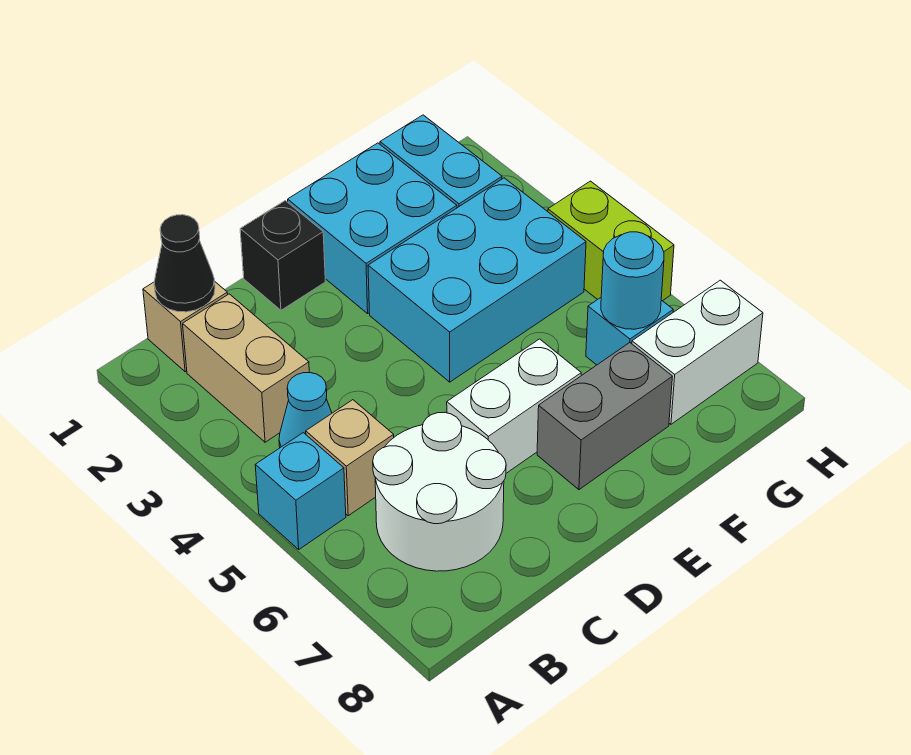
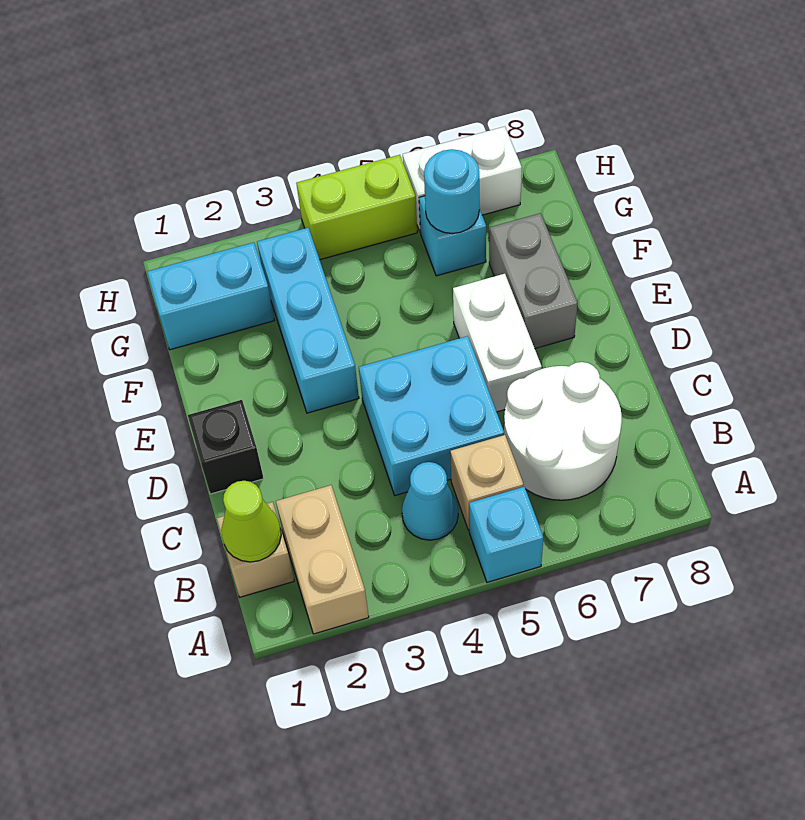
black 1x1 cone [154,215,215,312] -> lime 1x1 cone [221,481,281,562]
tan 1x2 brick [183,294,309,442] -> tan 1x2 brick turned to [276,485,369,634]
cyan 2x2 brick [288,143,457,314] -> cyan 2x2 brick moved to [359,336,504,495]
cyan 2x3 brick [368,178,586,382] -> cyan 1x3 brick [257,228,359,413]
white 1x2 brick [632,280,763,424] -> white 1x2 brick turned to [403,127,522,231]

